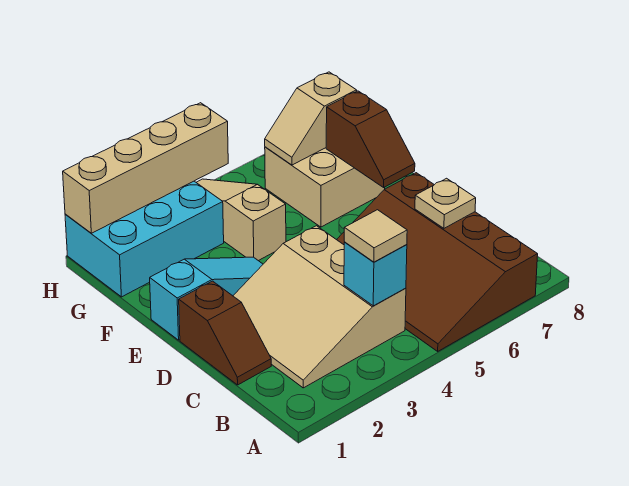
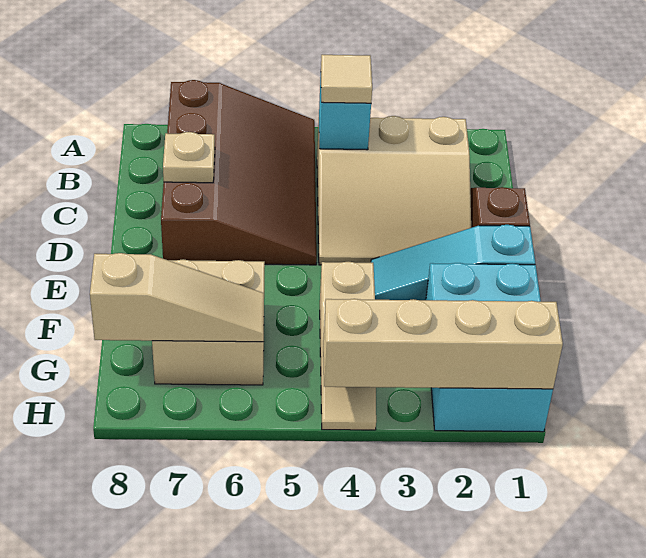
tan 3x3 slope [233,226,406,388] -> tan 3x3 slope turned to [317,116,471,265]
brown 1x2 slope [326,91,415,187] -> none
cyan 2x3 brick [65,181,224,297] -> cyan 2x3 brick turned to [426,263,553,432]
tan 1x2 slope [265,72,357,165] -> tan 1x3 slope [90,253,264,342]

